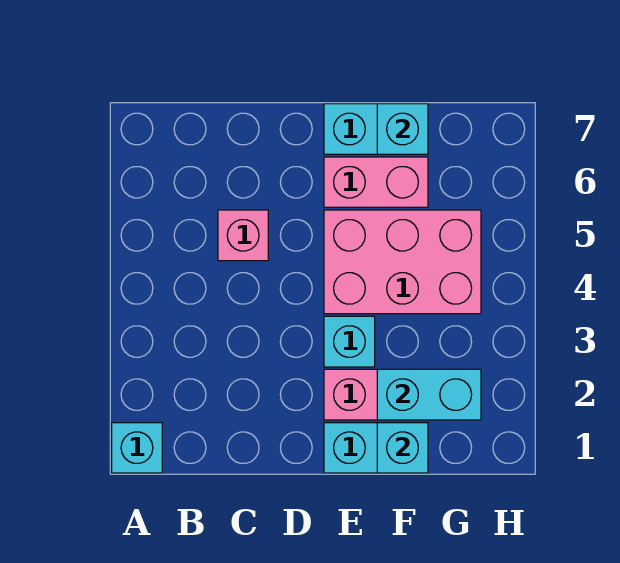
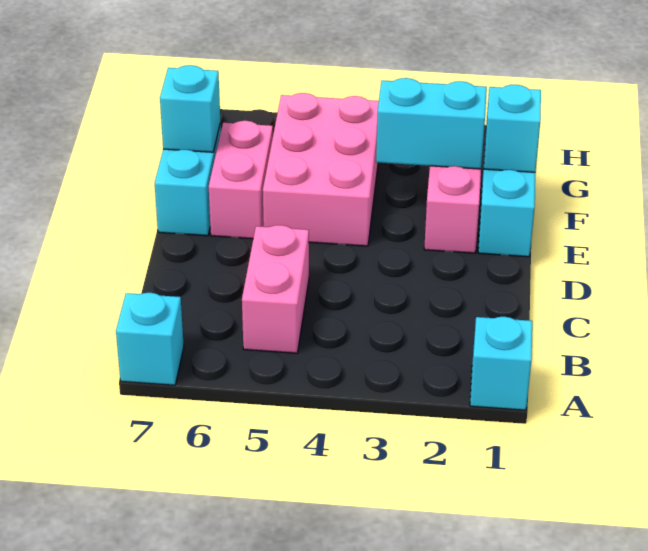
pink 1x1 brick [218,210,268,261] -> pink 1x2 brick [242,225,309,353]
cyan 1x1 brick [324,316,375,367] -> cyan 1x1 brick moved to [116,293,184,385]
cyan 1x2 brick [377,369,481,420] -> cyan 1x2 brick turned to [376,78,487,169]

